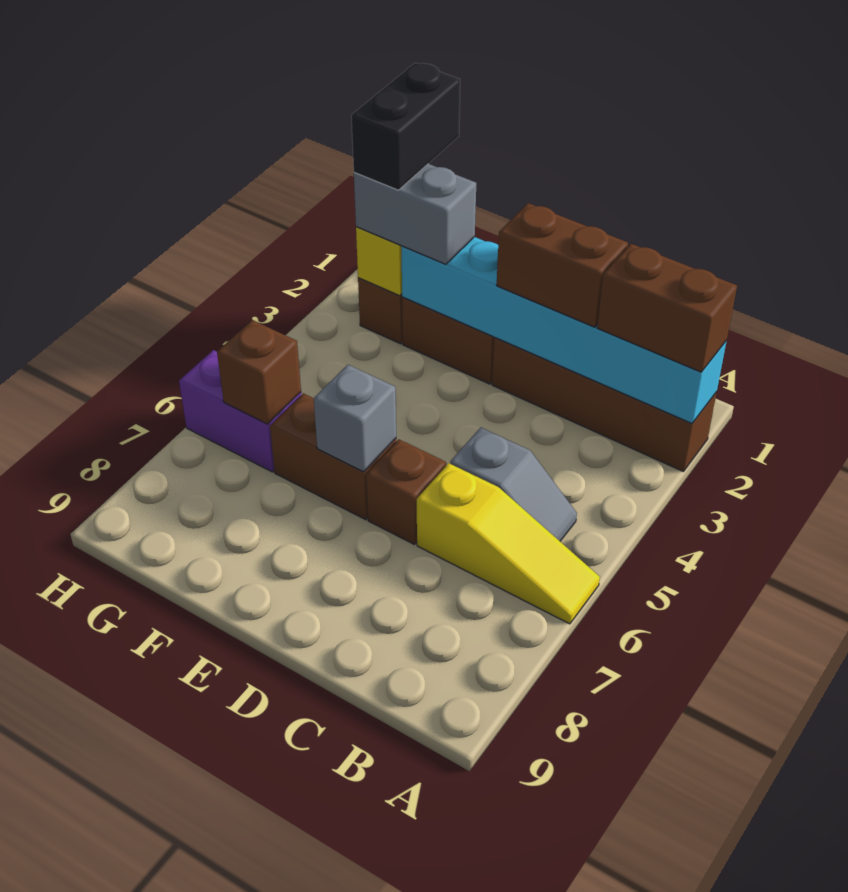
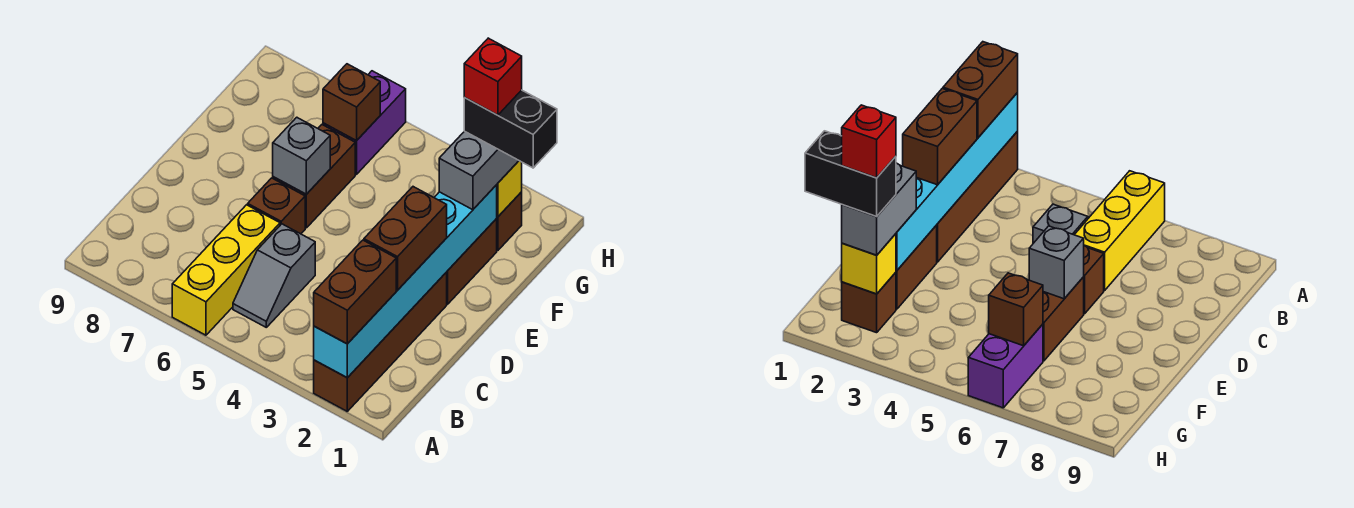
yellow 1x3 slope [417,463,600,624] -> yellow 1x3 brick [172,205,280,335]
none -> red 1x1 brick [464,38,522,115]

